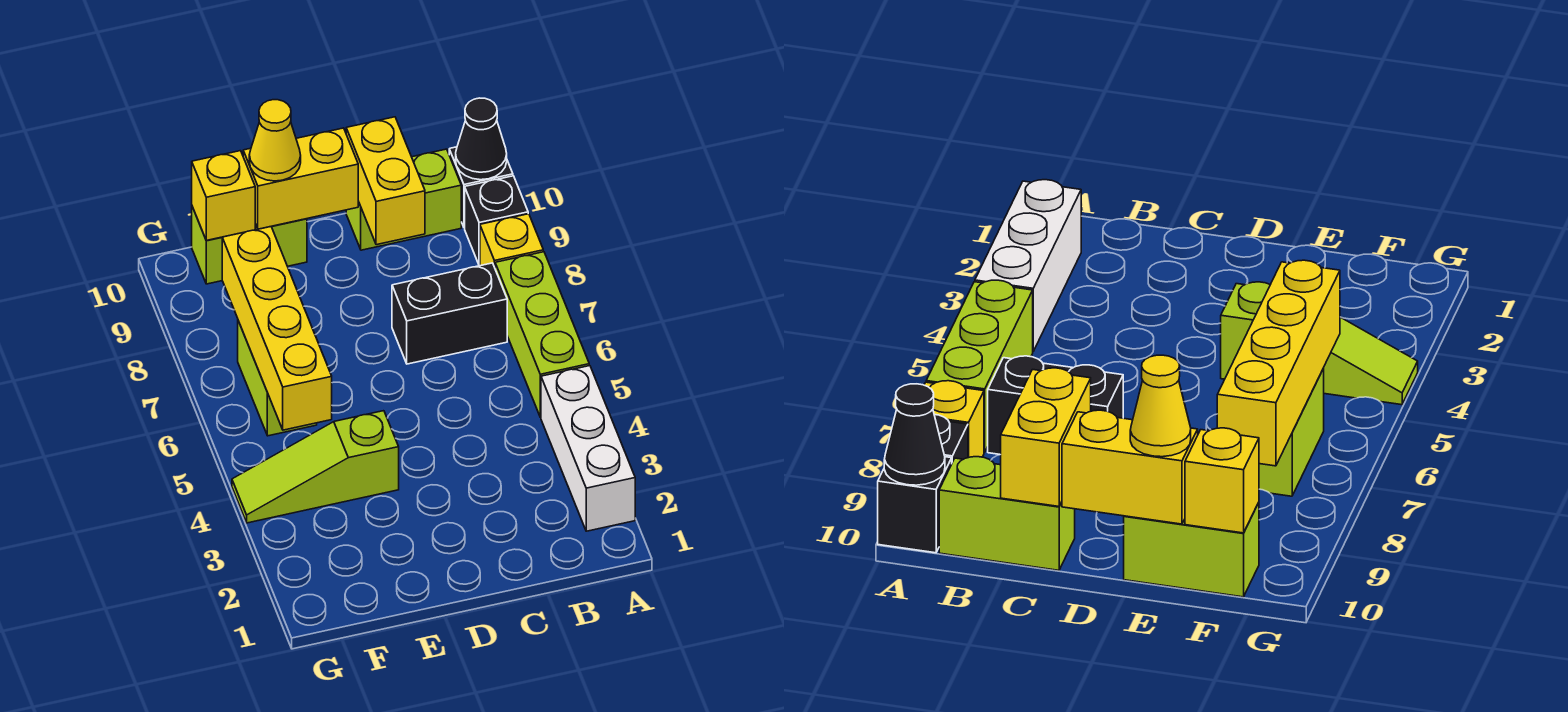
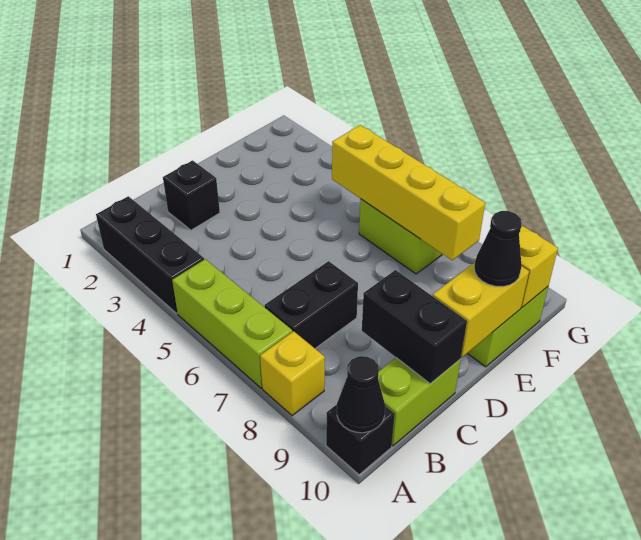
white 1x3 brick [541,366,635,531] -> black 1x3 brick [96,196,204,313]
black 1x1 brick [465,176,528,266] -> black 1x1 brick moved to [163,160,220,230]
yellow 1x2 brick [346,117,425,245] -> black 1x2 brick [362,270,467,384]
lime 1x3 slope [232,411,399,523] -> none
yellow 1x1 cone [249,100,301,181] -> black 1x1 cone [474,211,522,287]

